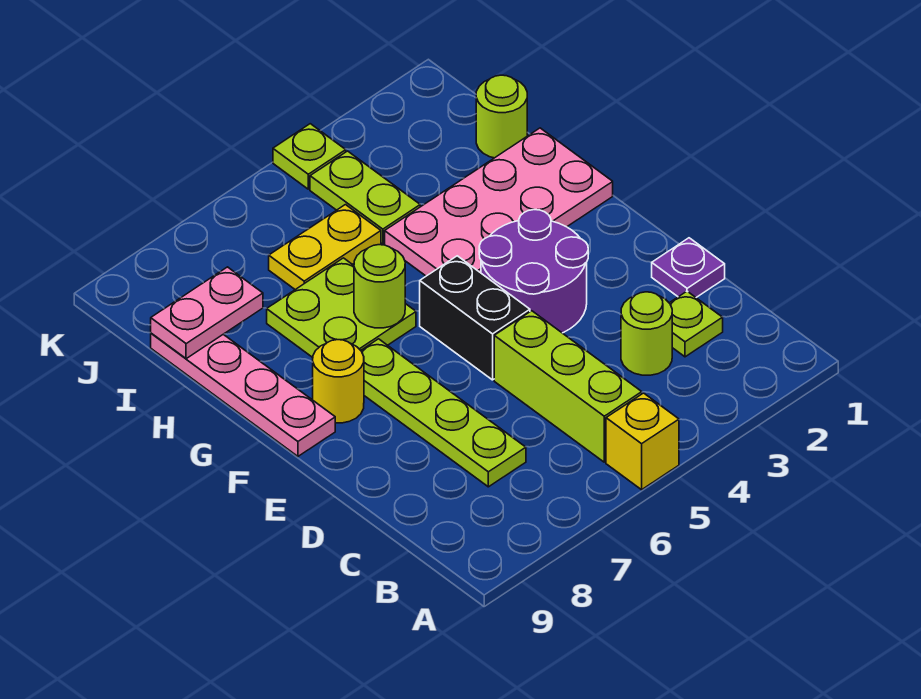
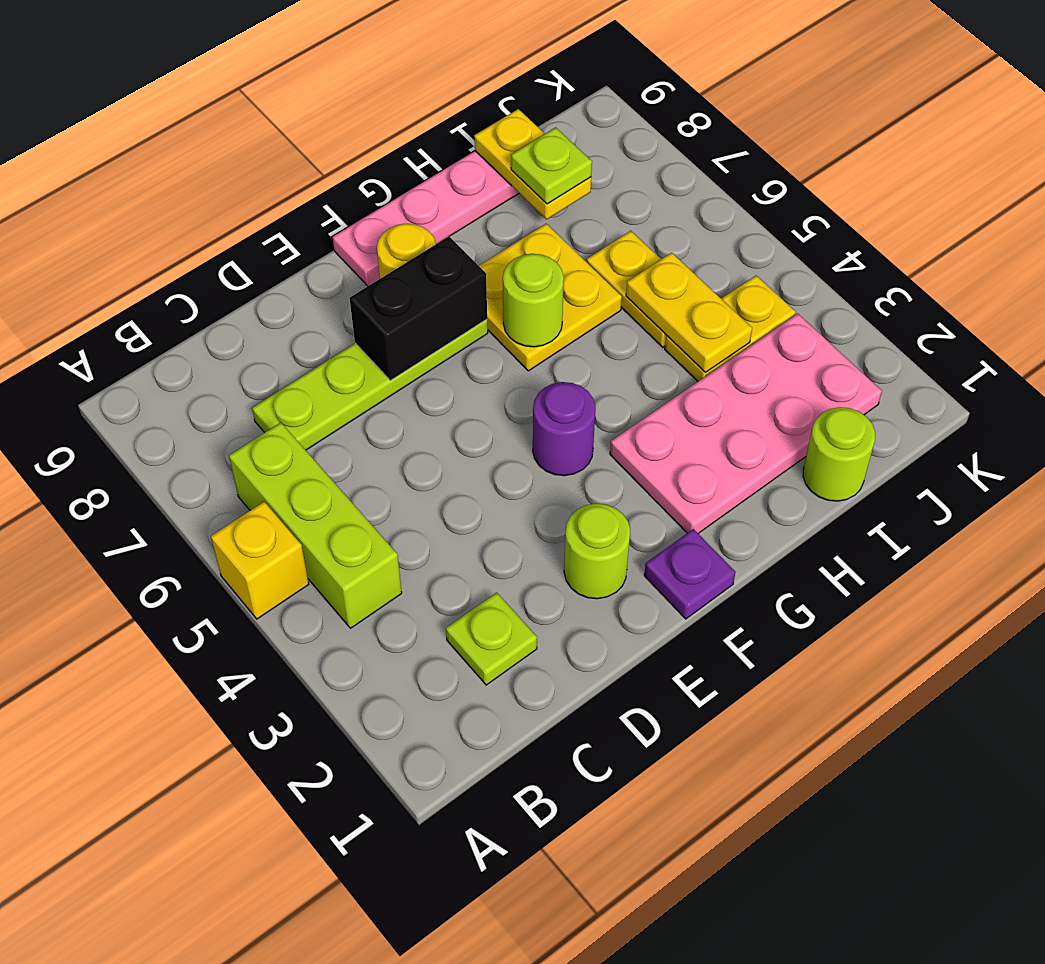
lime 1x3 brick [494,311,642,462] -> lime 1x3 brick turned to [229,423,402,628]
lime 1x1 round brick [621,292,672,375] -> lime 1x1 round brick moved to [564,504,630,599]
purple 1x1 plate [652,238,725,297] -> purple 1x1 plate moved to [644,529,735,619]
purple 2x2 round brick [479,210,588,333] -> purple 1x1 round brick [533,382,595,476]
black 1x2 brick [420,256,530,380] -> black 1x2 brick moved to [350,237,487,381]
pink 2x4 plate [385,128,613,276] -> pink 2x4 plate turned to [610,314,882,533]
lime 2x2 plate [267,258,416,357] -> yellow 2x2 plate [479,224,622,371]
lime 1x2 plate [310,151,420,244] -> yellow 1x2 plate [665,276,796,381]
none -> yellow 1x2 plate [626,253,752,372]
pink 1x2 plate [151,267,263,359] -> yellow 1x2 plate [474,109,591,219]
lime 1x1 plate [273,124,346,189] -> lime 1x1 plate moved to [511,128,592,204]

